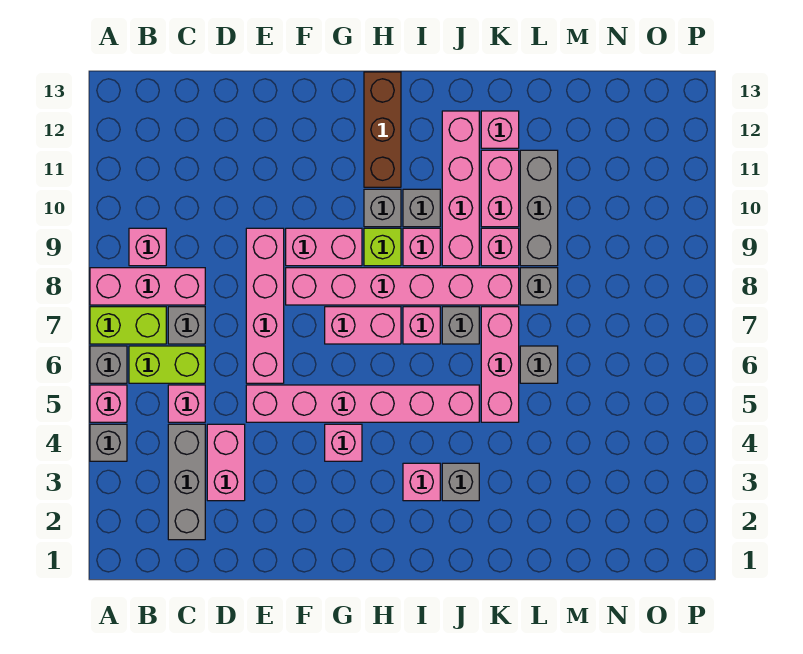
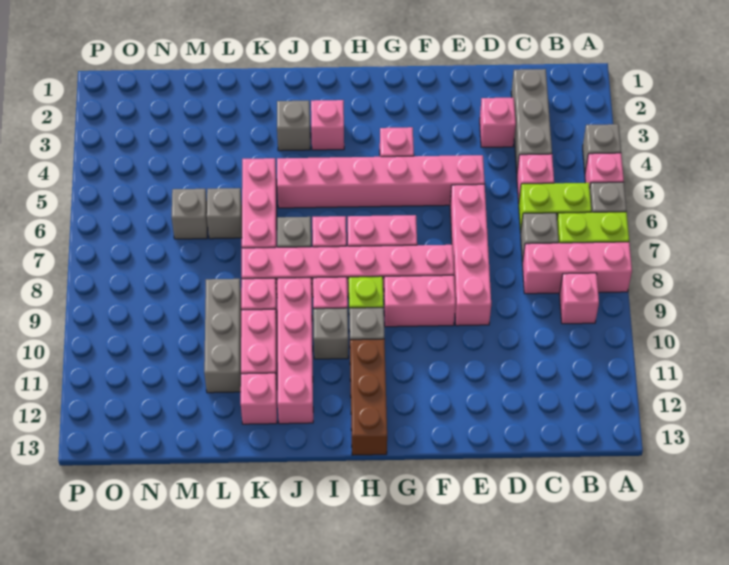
pink 1x2 brick [207,424,245,501] -> pink 1x1 brick [480,98,516,147]
grey 1x1 brick [520,268,558,305] -> grey 1x1 brick moved to [172,189,208,239]

